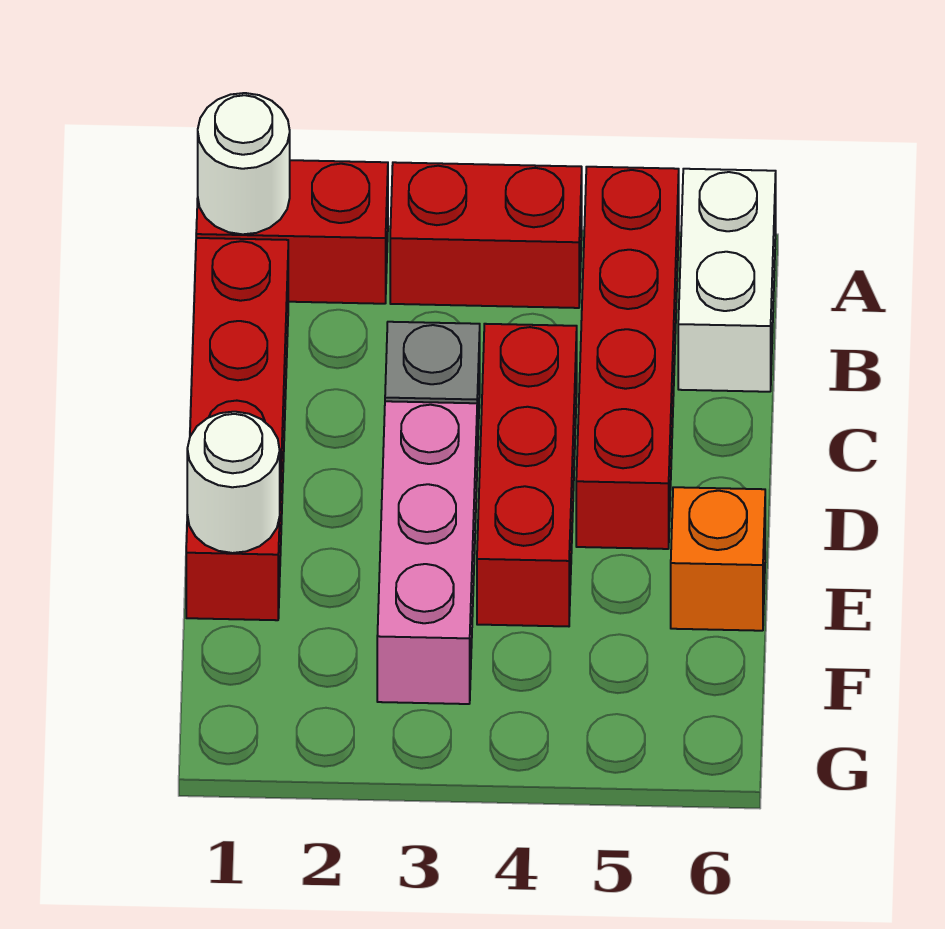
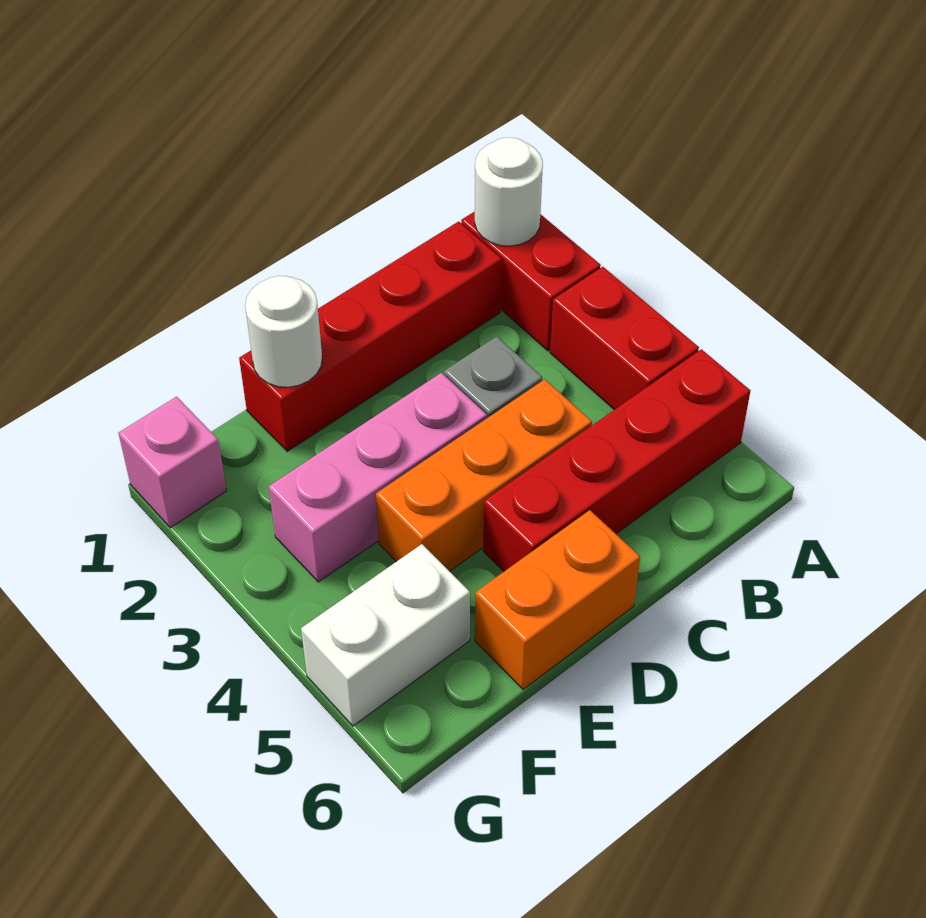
white 1x2 brick [678,169,776,392] -> white 1x2 brick moved to [301,544,470,726]
red 1x3 brick [477,324,577,626] -> orange 1x3 brick [376,379,592,571]
orange 1x1 brick [671,487,765,631] -> orange 1x2 brick [475,510,640,689]
none -> pink 1x1 brick [118,397,227,528]

